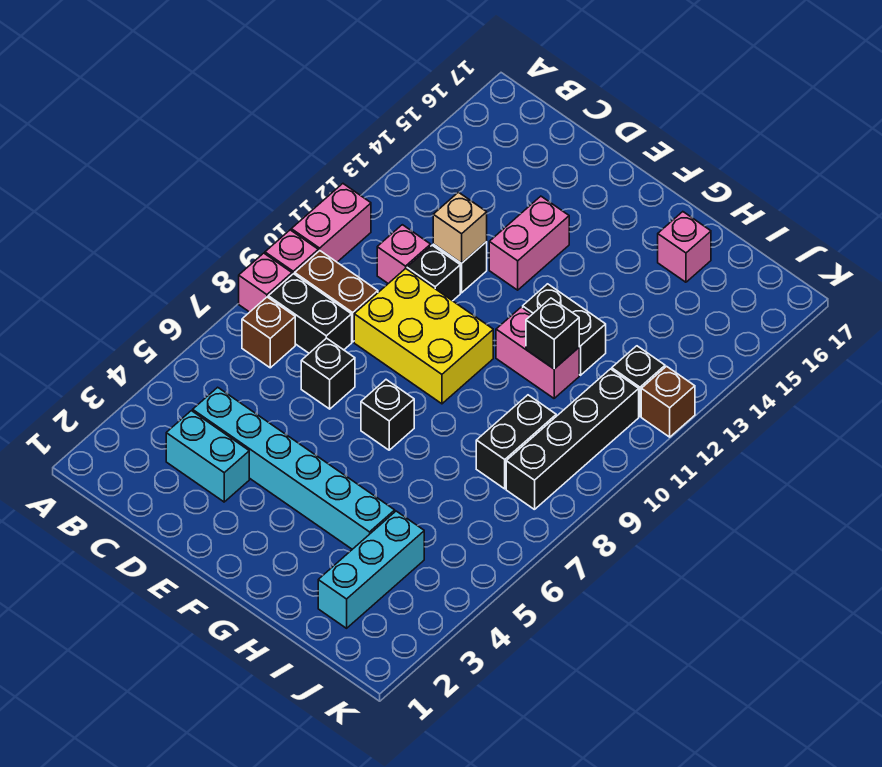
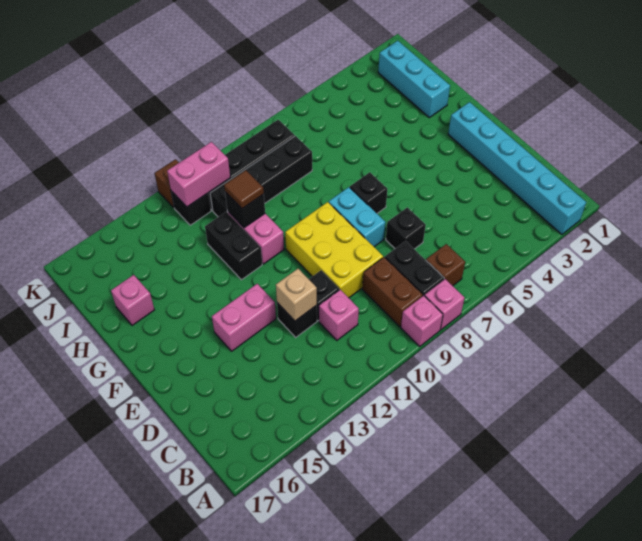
pink 1x2 brick [291,184,371,262] -> pink 1x2 brick moved to [167,142,230,207]
cyan 1x2 brick [166,411,249,502] -> cyan 1x2 brick moved to [329,187,385,247]
cyan 1x6 brick [193,387,395,549] -> cyan 1x6 brick moved to [448,102,586,234]
none -> brown 1x1 tile [224,170,264,209]
cyan 1x3 brick [318,511,424,628] -> cyan 1x3 brick turned to [378,41,450,118]
black 1x2 brick [476,395,556,489] -> black 1x4 brick [210,136,312,217]

